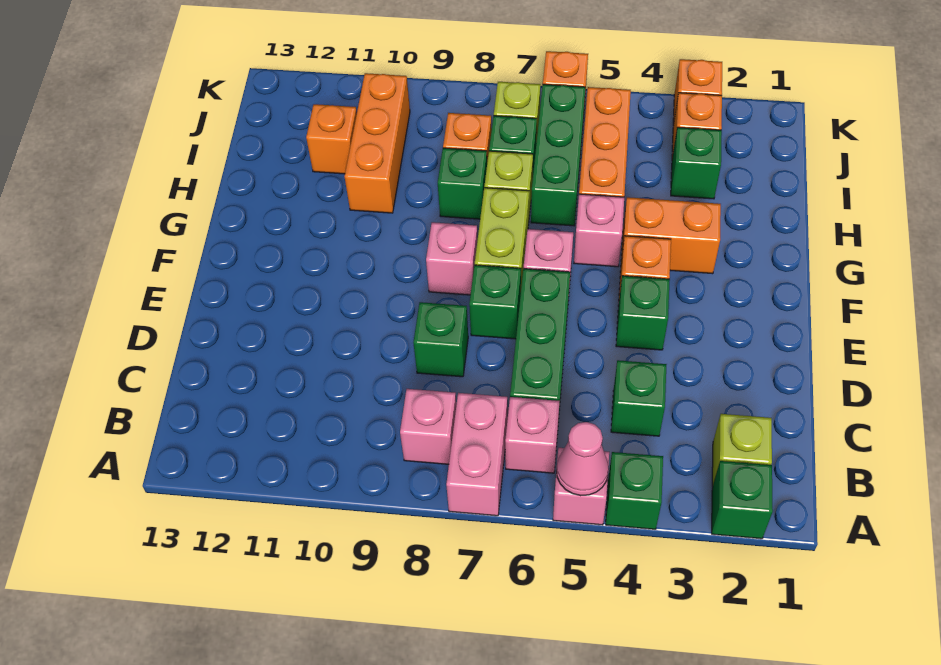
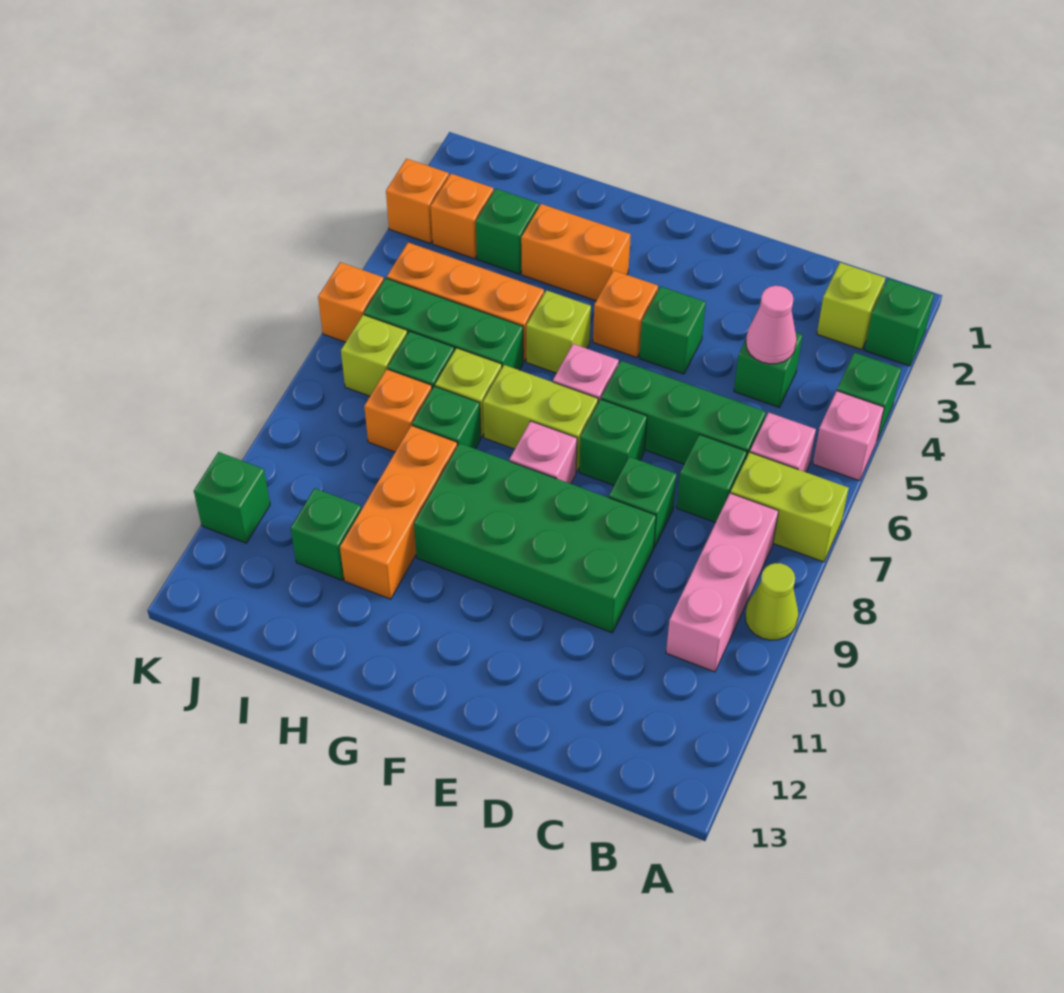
pink 1x1 cone [556,422,609,496] -> pink 1x1 cone moved to [746,286,797,364]
pink 1x2 brick [446,393,508,516] -> lime 1x2 brick [731,452,849,562]
none -> lime 1x1 cone [745,563,798,640]
pink 1x1 brick [400,389,456,464] -> pink 1x3 brick [666,493,778,672]
none -> green 1x1 brick [677,434,747,523]
none -> green 2x4 brick [414,443,656,633]
orange 1x2 brick [621,197,721,274] -> orange 1x2 brick turned to [521,204,631,301]
pink 1x1 brick [574,194,624,267] -> lime 1x1 brick [526,290,591,373]
orange 1x3 brick [344,73,410,213] -> orange 1x3 brick turned to [340,425,457,599]
orange 1x1 brick [306,104,357,174] -> green 1x1 brick [291,488,361,580]
none -> green 1x1 brick [194,452,270,543]

